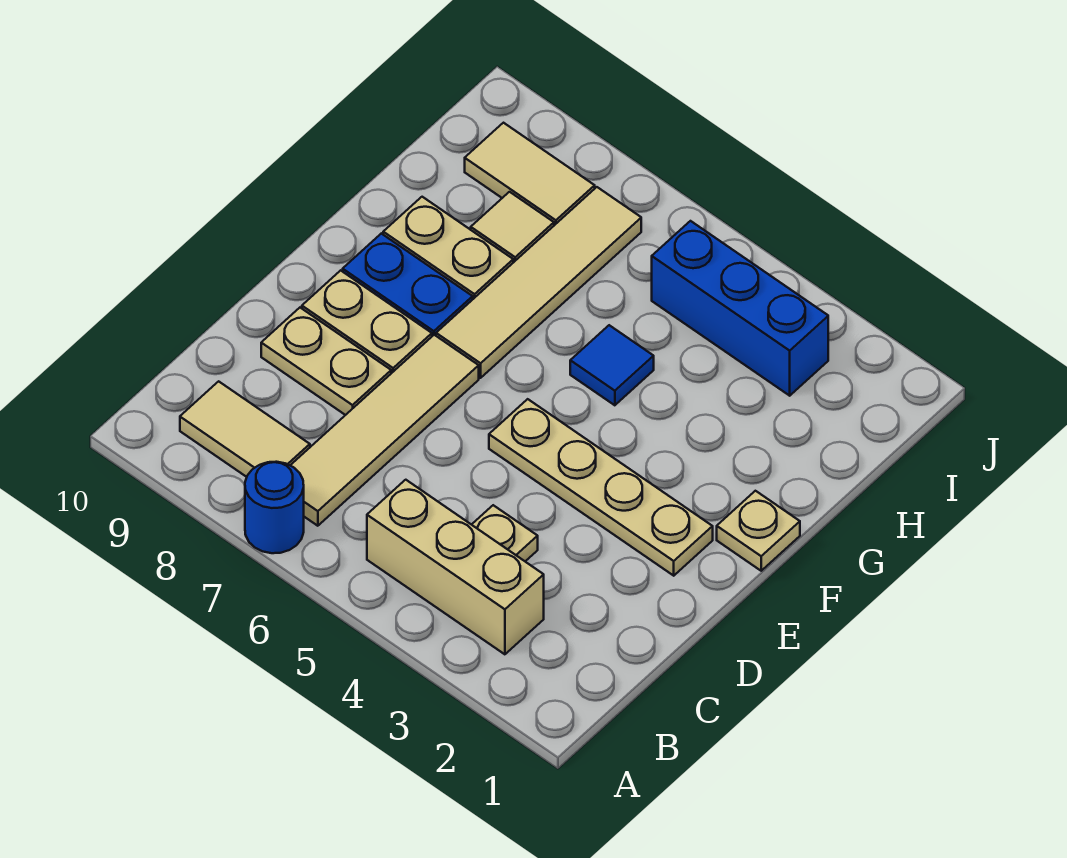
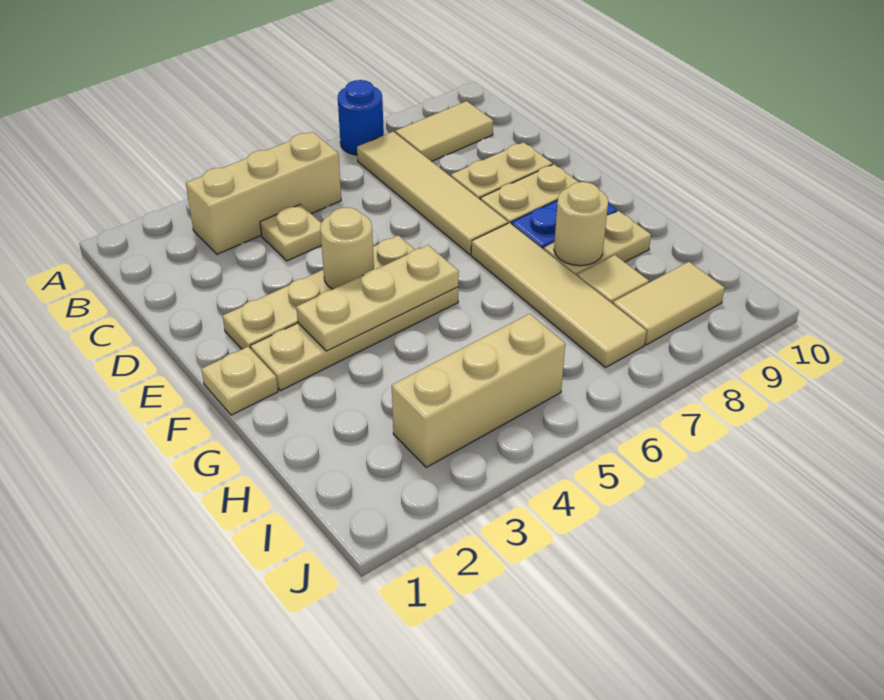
none -> tan 1x1 round brick [320,208,374,289]
none -> tan 1x4 plate [251,287,458,391]
none -> tan 1x3 plate [296,245,459,351]
blue 1x1 tile [570,325,654,405] -> none
none -> tan 1x1 round brick [554,182,608,266]
blue 1x3 brick [652,221,828,396] -> tan 1x3 brick [392,314,565,467]

